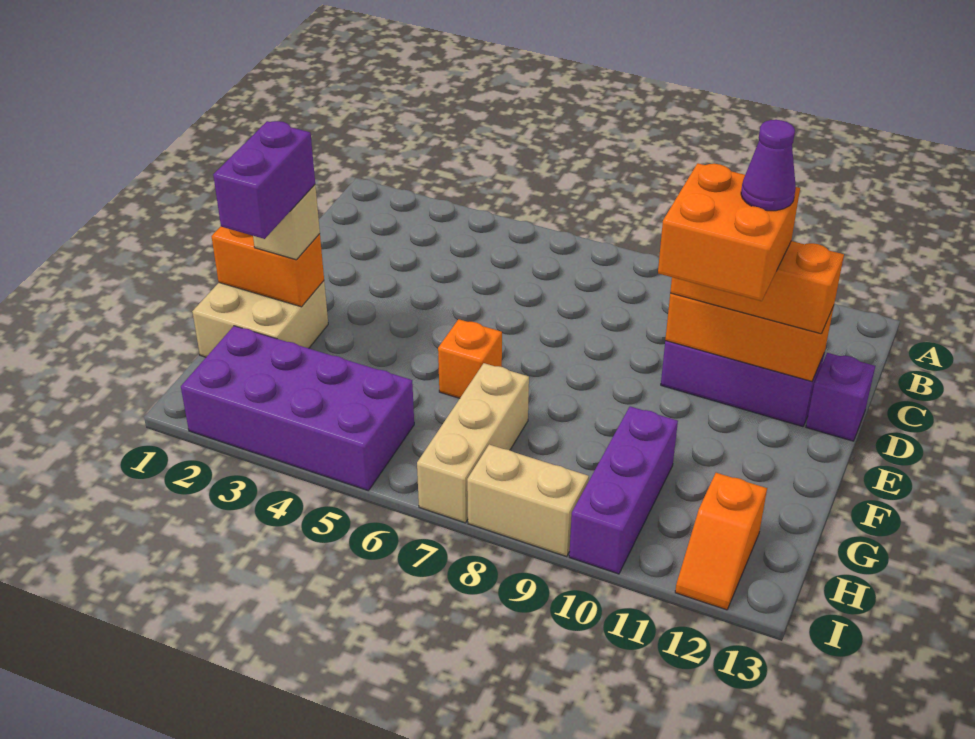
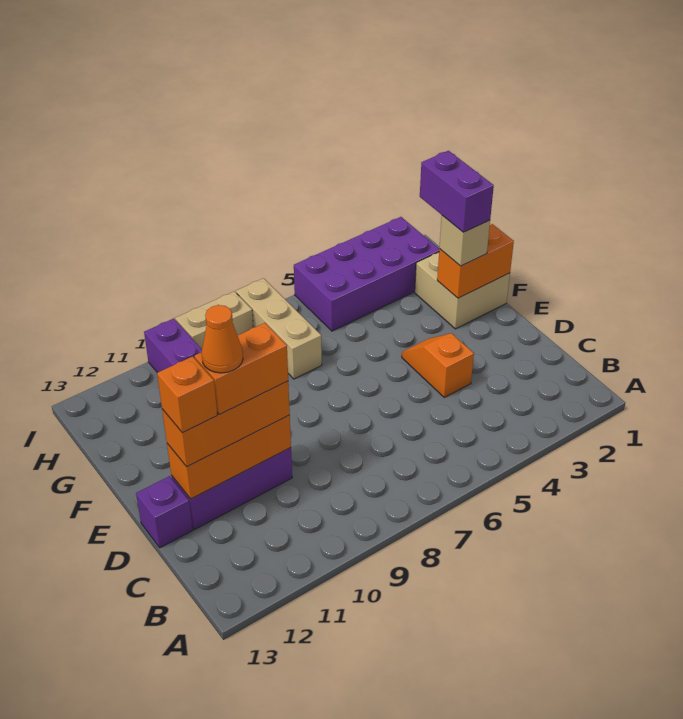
orange 2x2 brick [658,163,800,301] -> orange 1x2 brick [195,323,288,415]
purple 1x1 cone [741,120,796,211] -> orange 1x1 cone [202,305,243,373]
orange 1x1 brick [438,319,502,398] -> orange 1x1 brick moved to [157,356,217,433]
orange 1x2 slope [675,473,767,610] -> orange 1x2 slope moved to [402,333,474,397]

